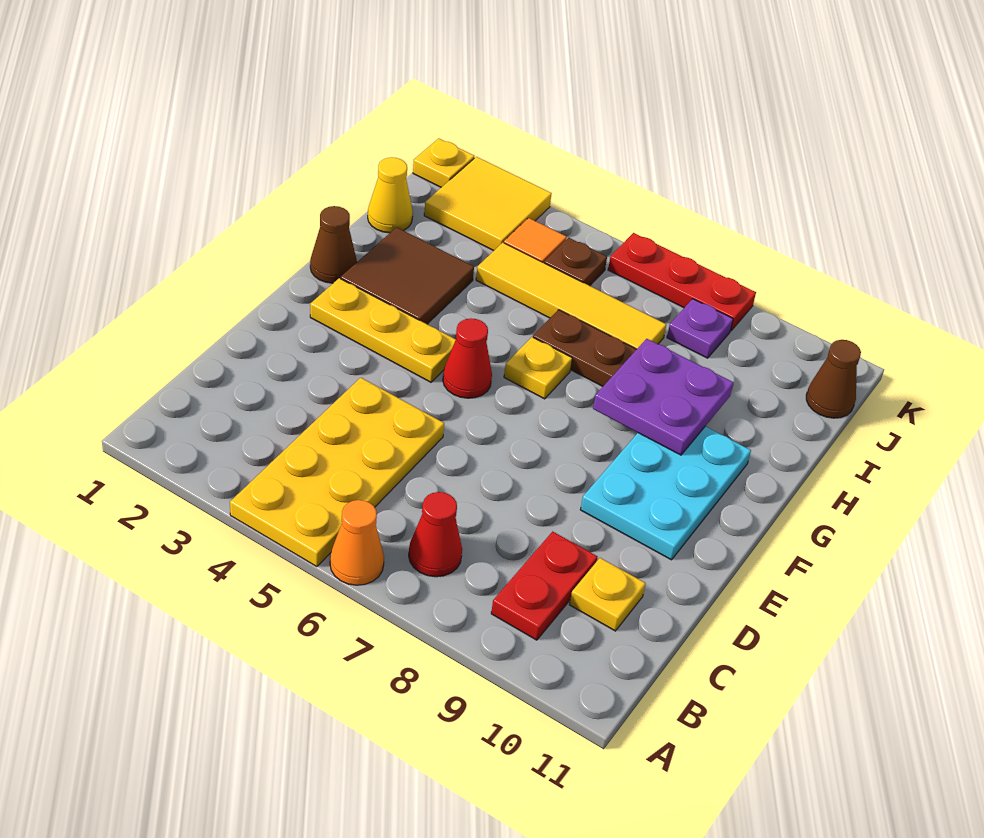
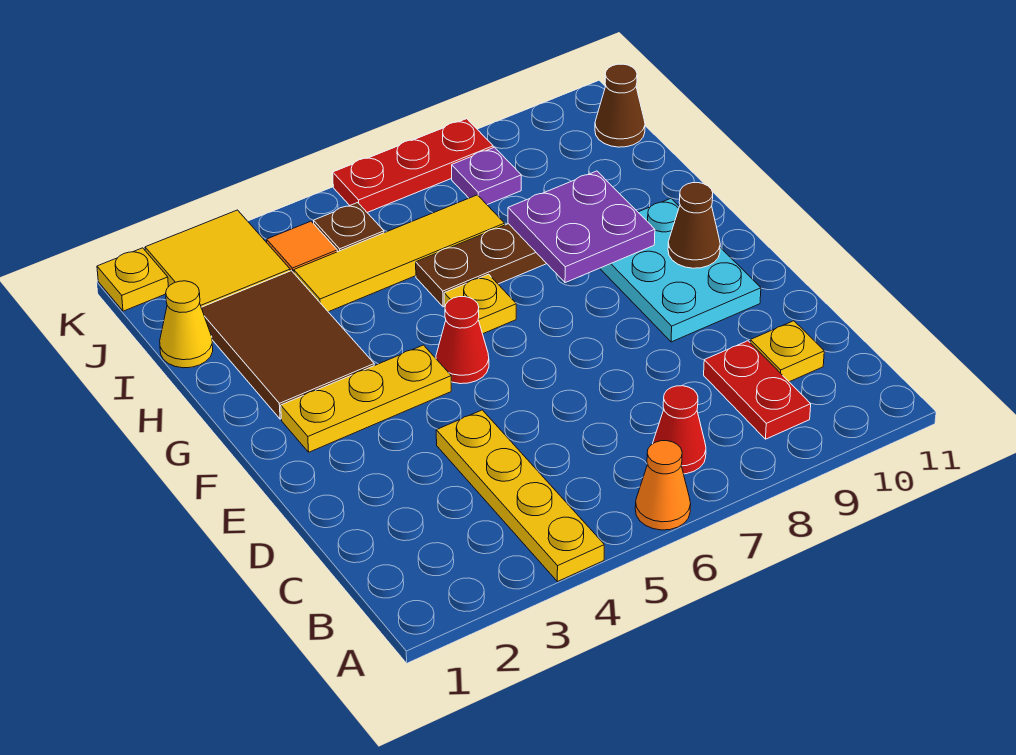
yellow 2x4 plate [230,378,444,567] -> yellow 1x4 plate [436,410,604,582]
brown 1x1 cone [310,206,357,283] -> brown 1x1 cone moved to [668,183,720,268]
brown 2x2 tile [341,227,474,324] -> brown 2x3 tile [201,271,374,419]

